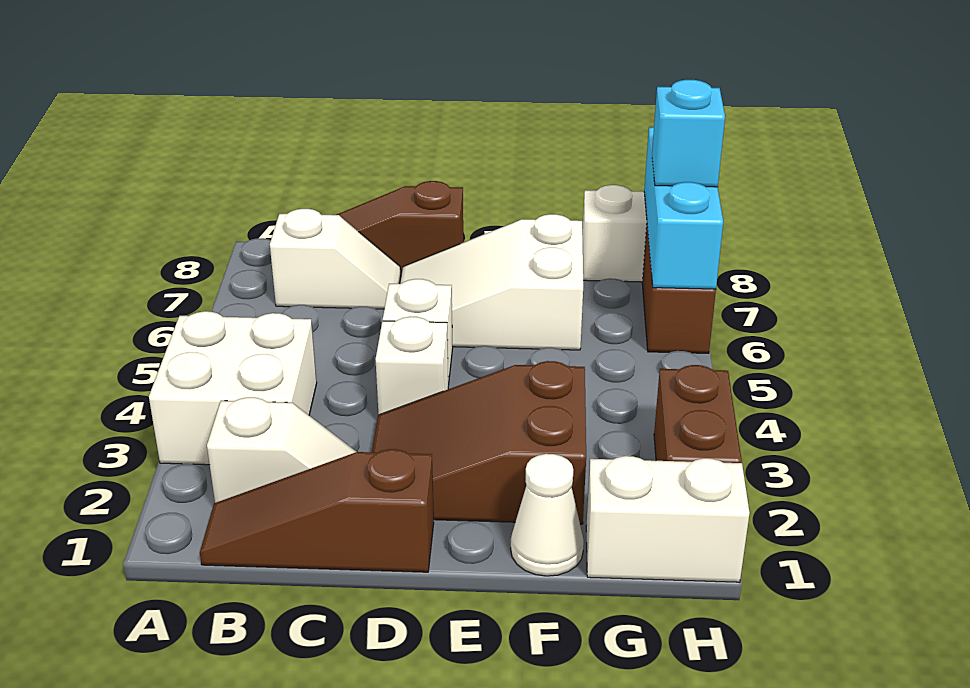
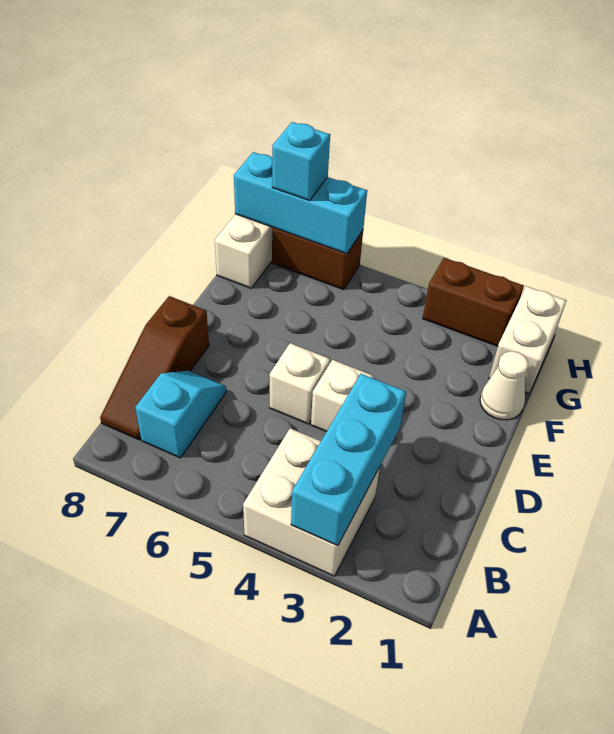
none -> cyan 1x3 brick [291,374,406,546]
brown 1x3 slope [200,449,434,572] -> none
white 1x2 slope [207,397,357,503] -> none
white 1x2 slope [270,209,401,309] -> cyan 1x2 slope [135,371,226,458]
brown 2x3 slope [372,361,586,524] -> none
white 2x3 slope [400,214,583,350] -> none

